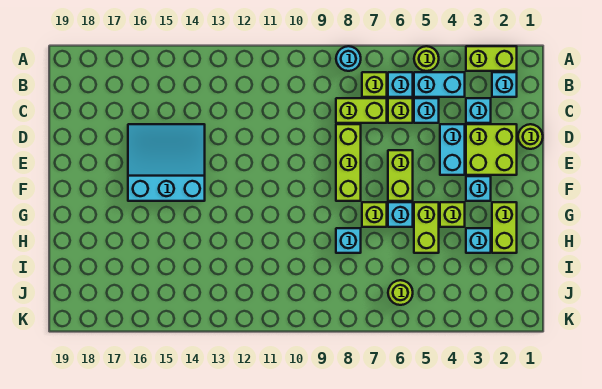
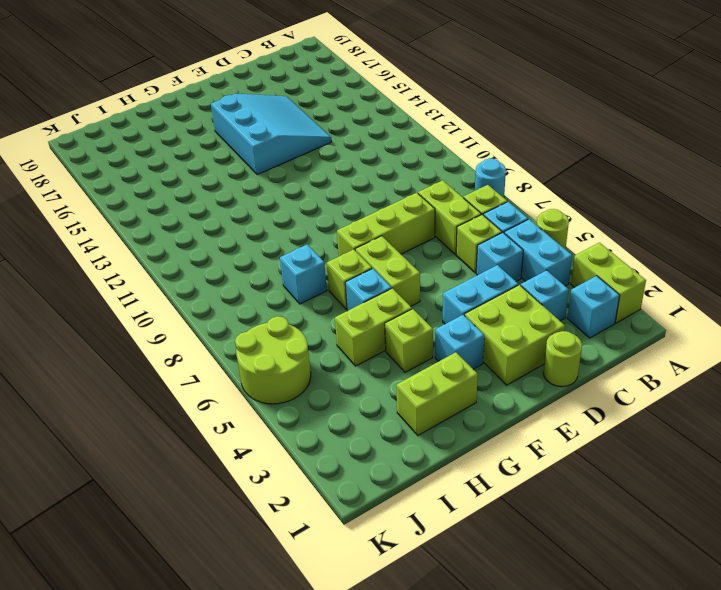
lime 1x2 brick [388,150,413,201] -> lime 1x2 brick turned to [355,236,420,306]
cyan 1x1 brick [466,228,491,253] -> none
lime 1x1 round brick [388,280,413,305] -> lime 2x2 round brick [235,316,311,404]

